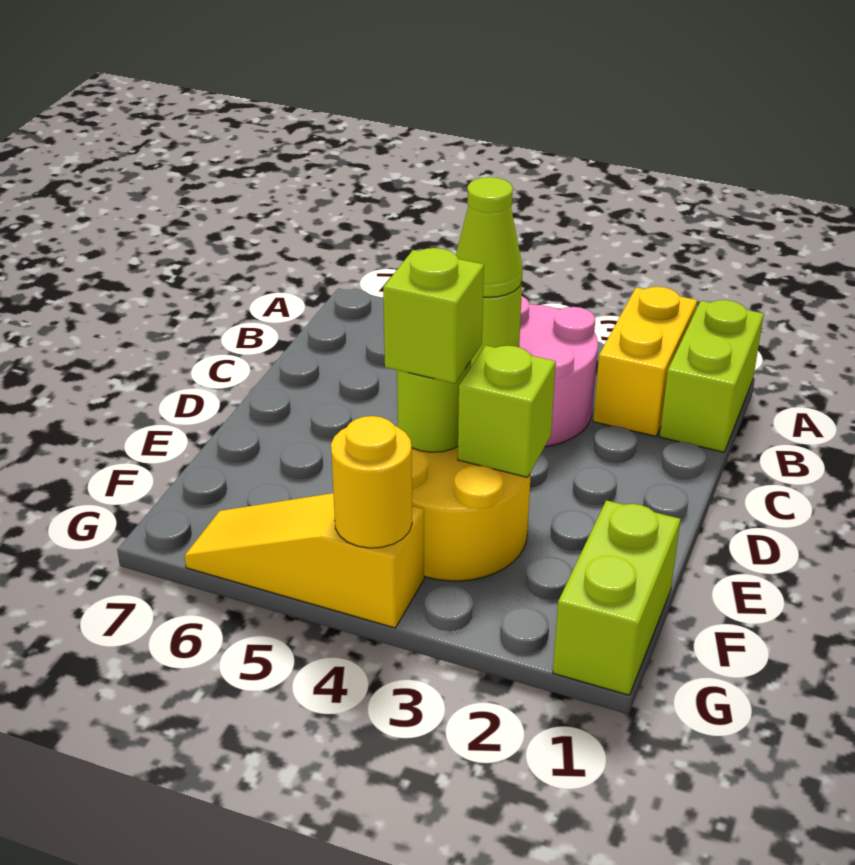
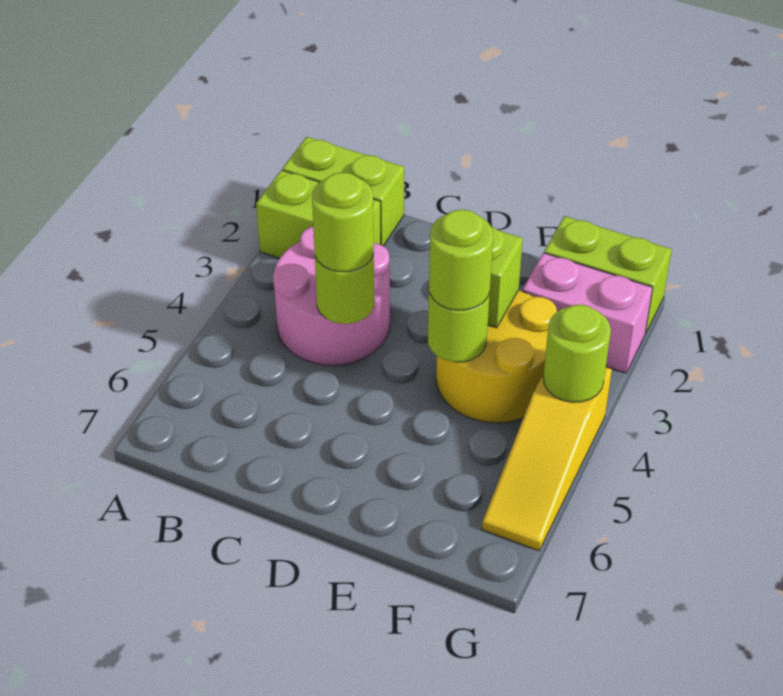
yellow 1x2 brick [593,287,697,436] -> lime 1x2 brick [256,170,381,258]
lime 1x1 cone [456,177,523,297] -> lime 1x1 round brick [312,172,374,272]
lime 1x1 brick [383,248,484,383] -> lime 1x1 round brick [429,210,493,310]
none -> pink 1x2 brick [522,253,653,373]
yellow 1x1 round brick [331,416,412,548] -> lime 1x1 round brick [543,305,611,402]

